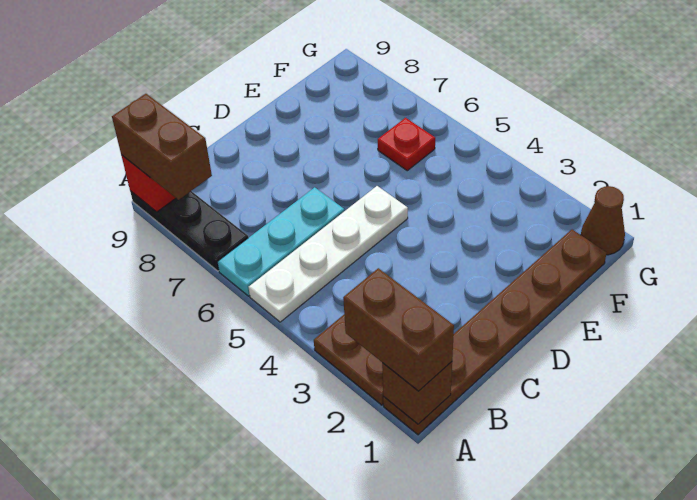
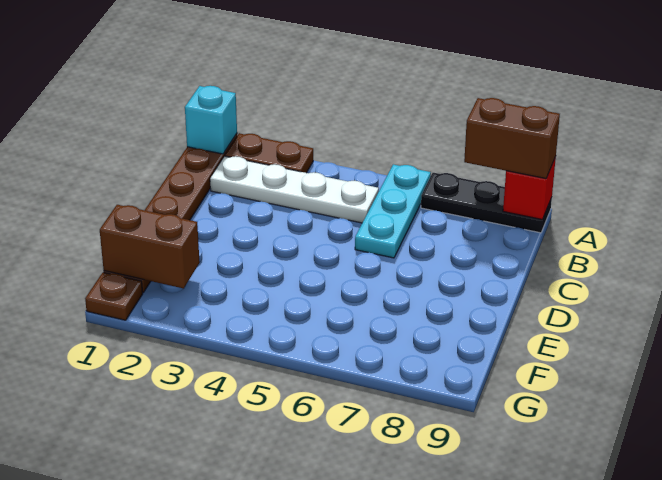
brown 1x1 brick [382,362,452,424] -> cyan 1x1 brick [185,86,237,154]
brown 1x2 brick [343,268,454,391] -> brown 1x2 brick moved to [100,205,200,288]
white 1x4 plate [249,186,408,322] -> white 1x4 plate turned to [210,156,379,223]
red 1x1 plate [378,118,435,171] -> none
brown 1x1 cone [581,186,625,255] -> brown 1x1 plate [85,272,143,320]

